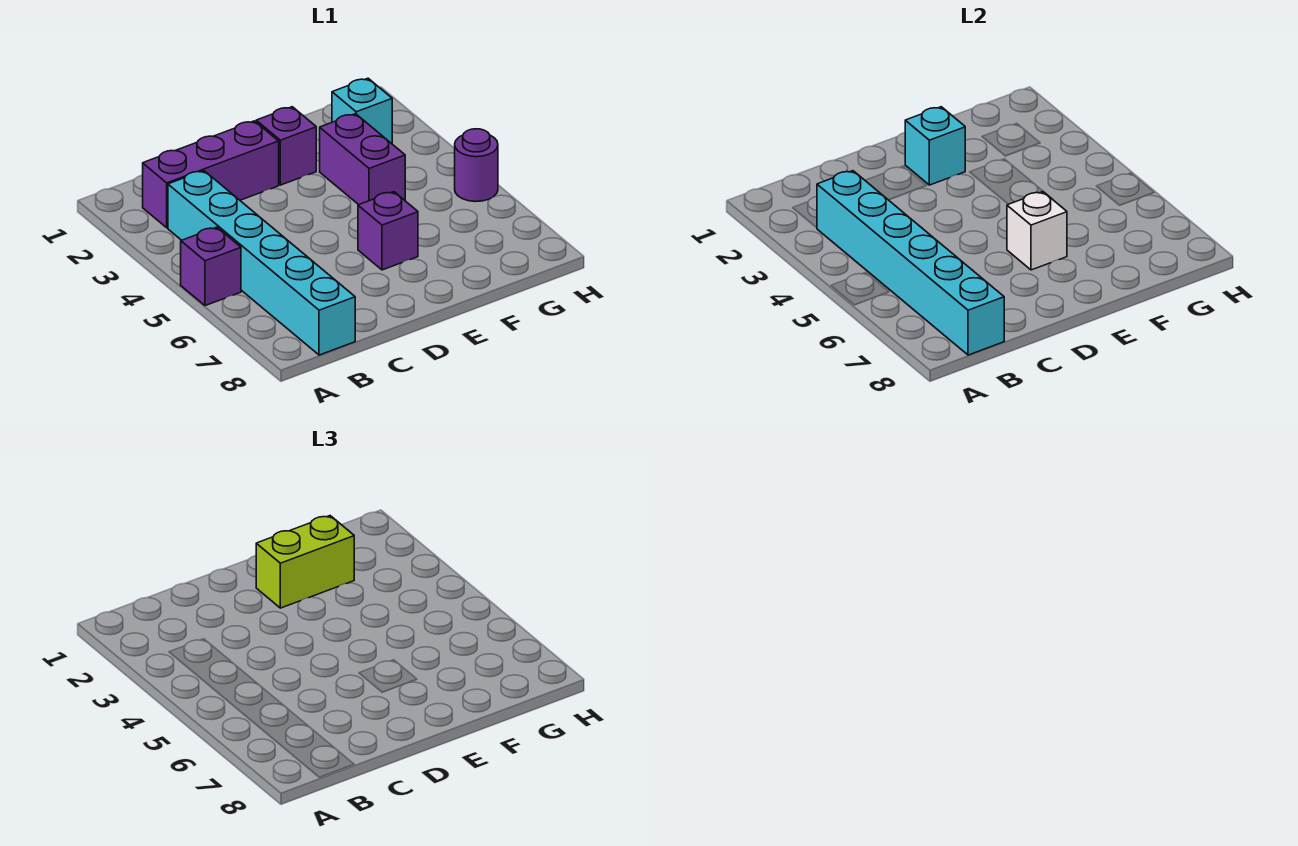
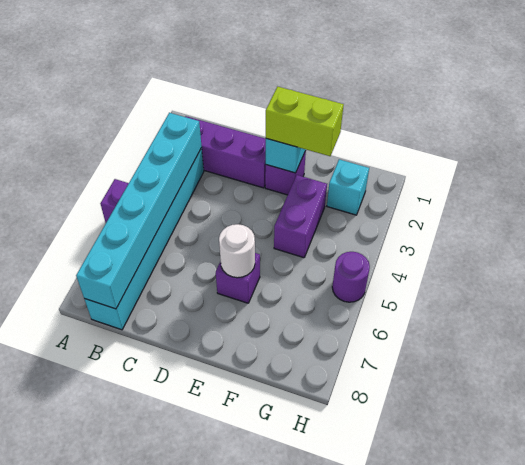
white 1x1 brick [1007,192,1067,270] -> white 1x1 round brick [219,224,255,278]

